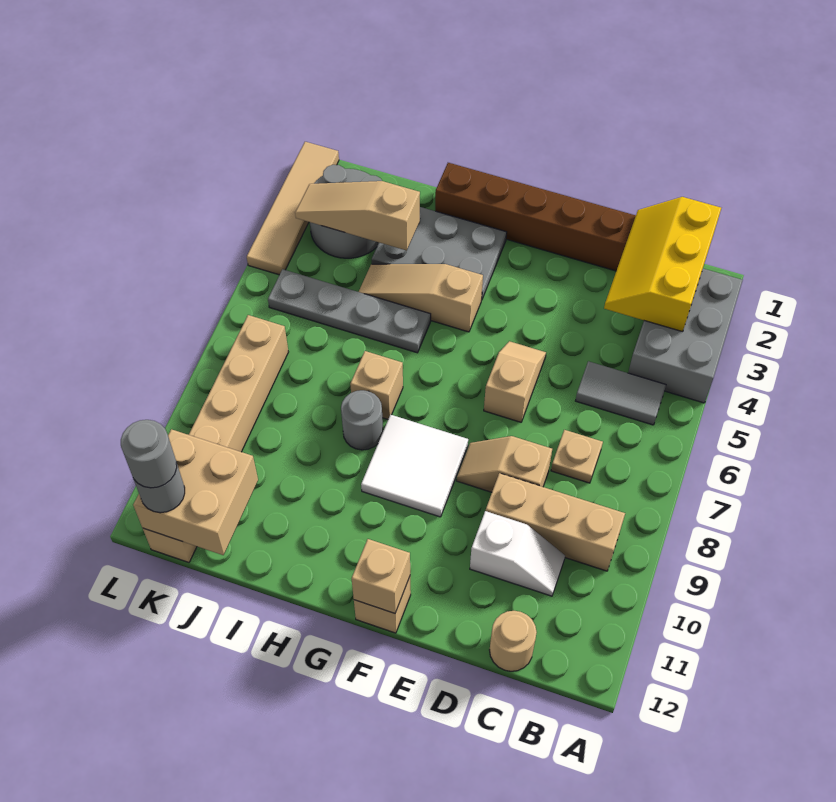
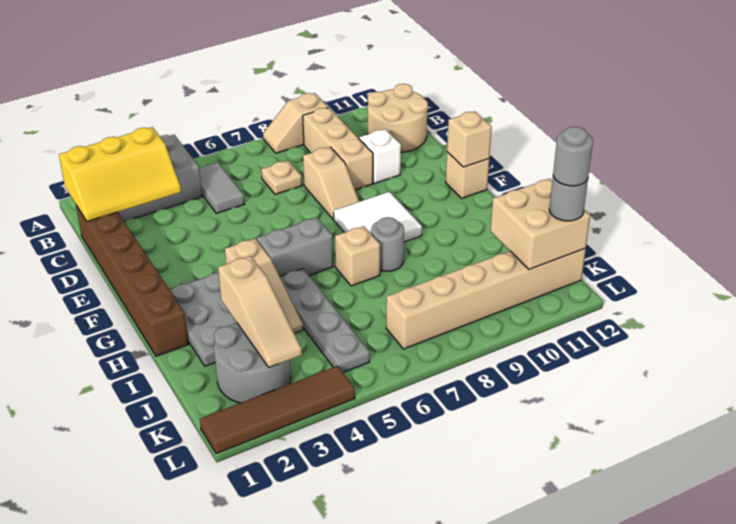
tan 1x1 round brick [490,611,537,671] -> tan 2x2 round brick [368,84,428,152]
tan 1x2 slope [484,341,546,422] -> tan 1x2 slope moved to [263,93,328,153]
none -> grey 1x2 brick [257,218,333,277]
tan 1x4 tile [247,142,339,275] -> brown 1x4 tile [200,366,355,454]

